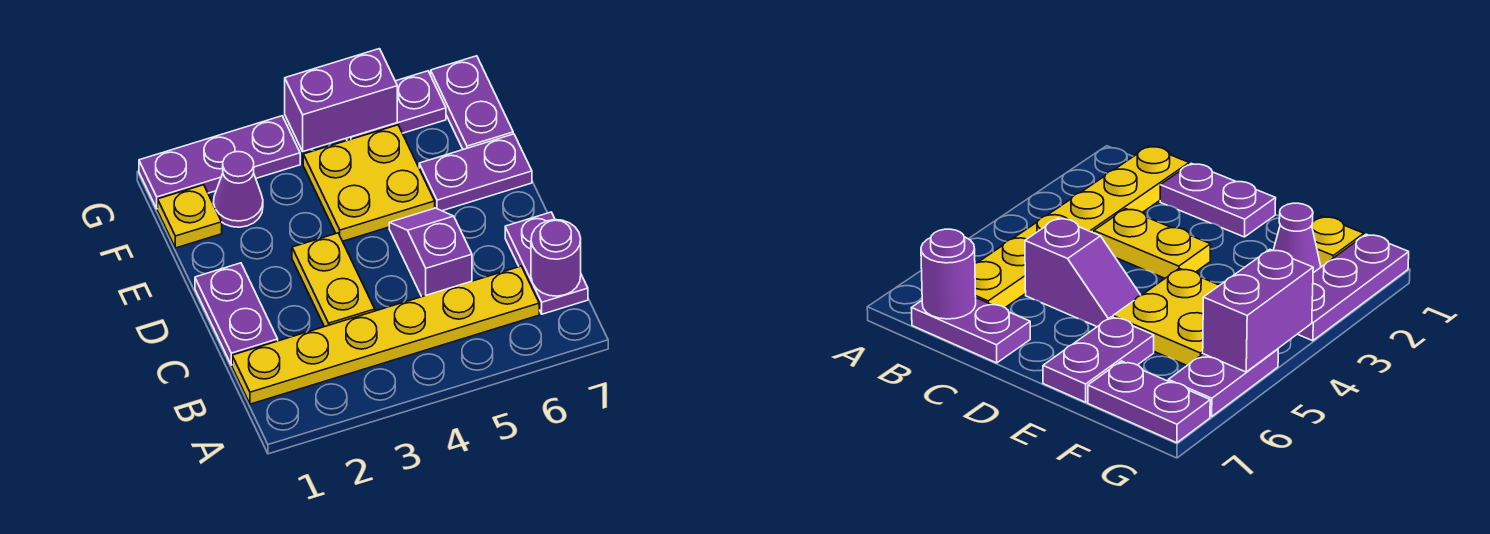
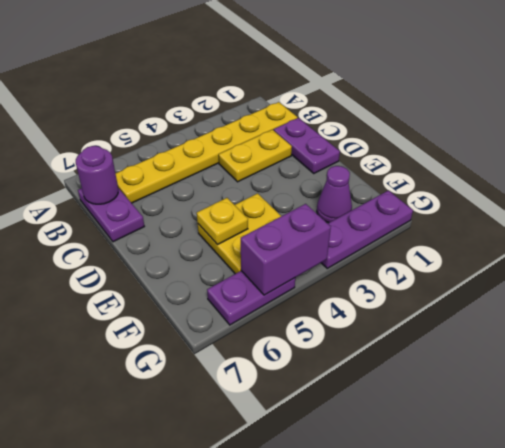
yellow 1x2 plate [292,233,375,327] -> yellow 1x2 plate turned to [219,130,292,182]
purple 1x2 slope [389,208,472,297] -> none
purple 1x2 plate [419,134,532,211] -> none
yellow 1x1 plate [158,185,222,248] -> yellow 1x1 plate moved to [197,198,248,245]
purple 1x2 plate [431,56,513,149] -> none

